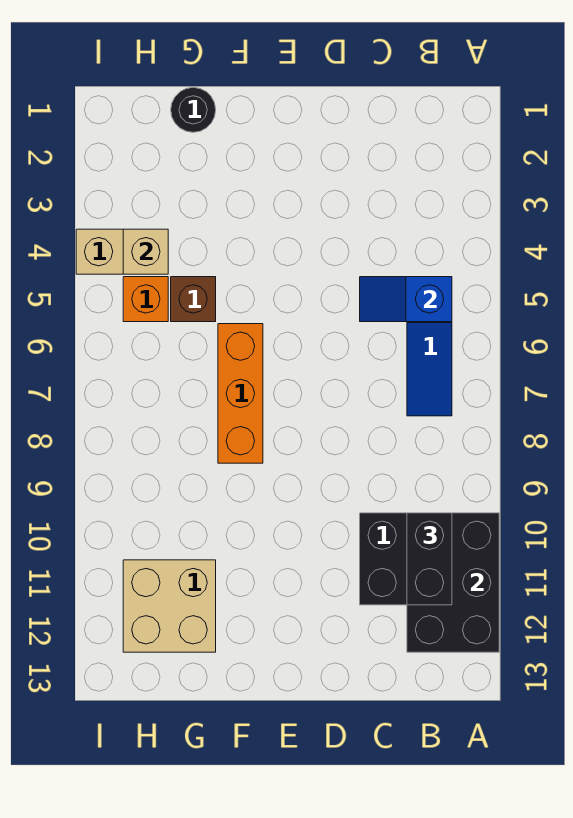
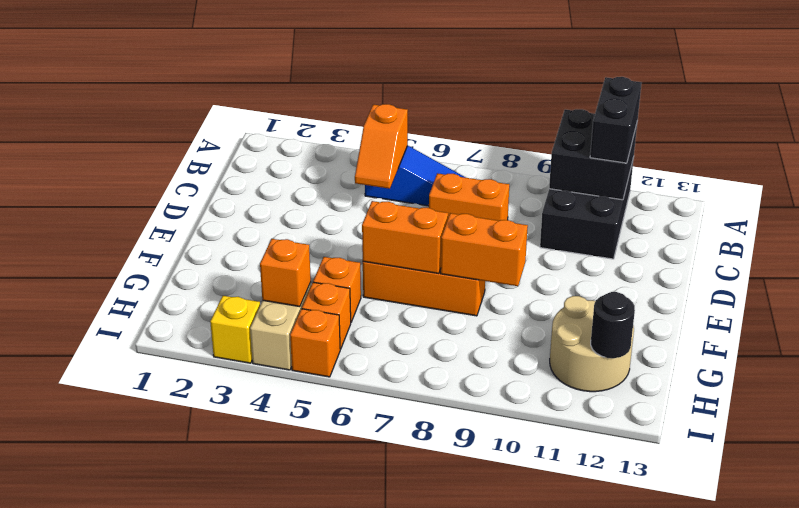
black 2x3 brick [407,513,499,652] -> black 2x2 brick [549,109,637,200]
blue 1x2 slope [360,277,452,322] -> orange 1x2 slope [355,104,408,189]
black 1x2 brick [407,513,452,605] -> black 1x2 brick turned to [590,77,641,163]
none -> orange 1x2 brick [429,173,509,221]
none -> orange 1x2 brick [362,201,448,274]
none -> orange 1x2 brick [441,213,528,286]
black 1x1 round brick [171,87,216,132] -> black 1x1 round brick moved to [591,292,635,358]
brown 1x1 brick [171,277,216,322] -> orange 1x1 brick [313,257,361,322]
tan 2x2 brick [123,560,216,652] -> tan 2x2 round brick [550,296,634,392]
tan 1x1 brick [123,229,168,274] -> orange 1x1 brick [260,239,311,307]
none -> yellow 1x1 brick [210,296,260,363]
none -> orange 1x1 brick [290,309,340,377]

